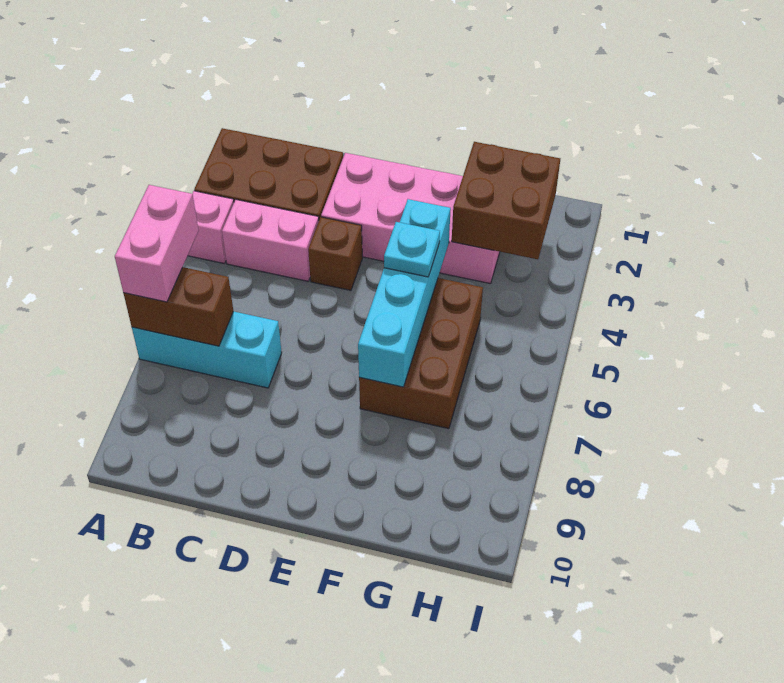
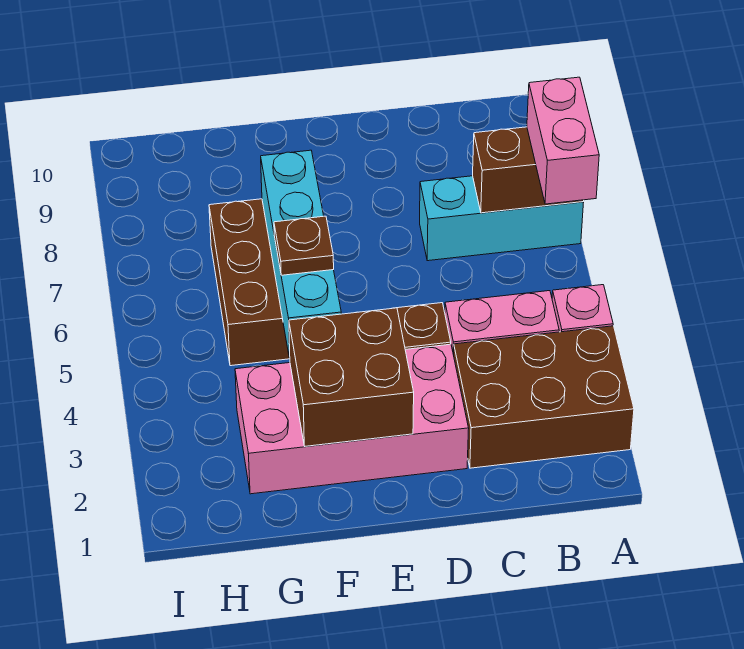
cyan 1x1 plate [384,222,440,277] -> brown 1x1 plate [274,216,334,275]
brown 2x2 brick [452,142,560,259] -> brown 2x2 brick moved to [289,308,414,446]

